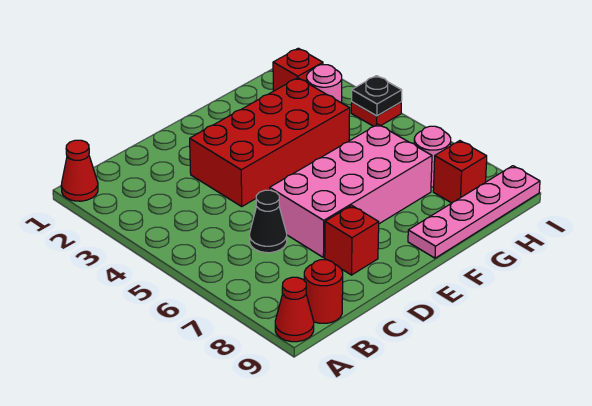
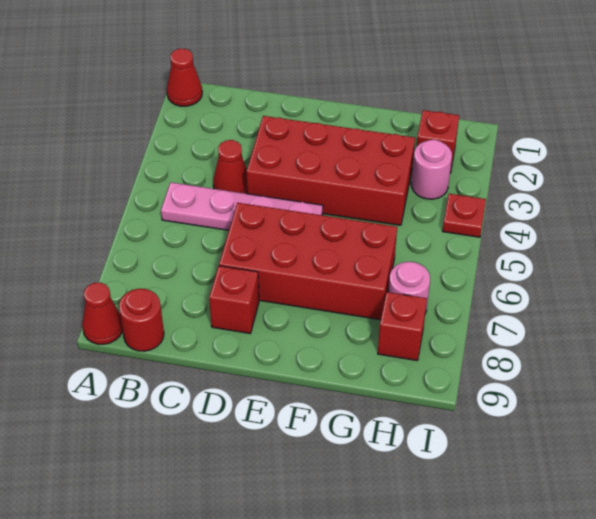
none -> red 1x1 cone [213,140,247,194]
black 1x1 cone [250,190,287,253] -> none
pink 2x4 brick [270,124,432,258] -> red 2x4 brick [219,203,397,320]
pink 1x4 plate [408,166,540,258] -> pink 1x4 plate moved to [161,182,323,230]
black 1x1 plate [352,76,402,116] -> none

